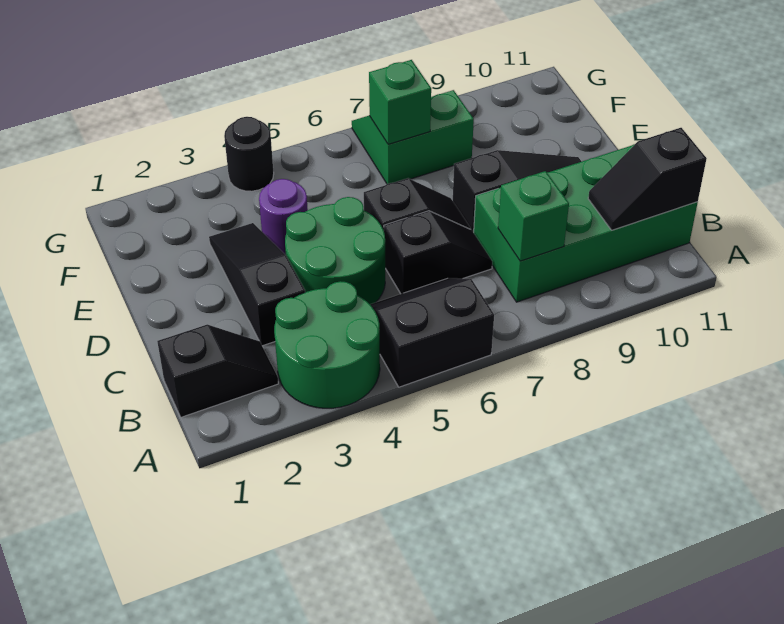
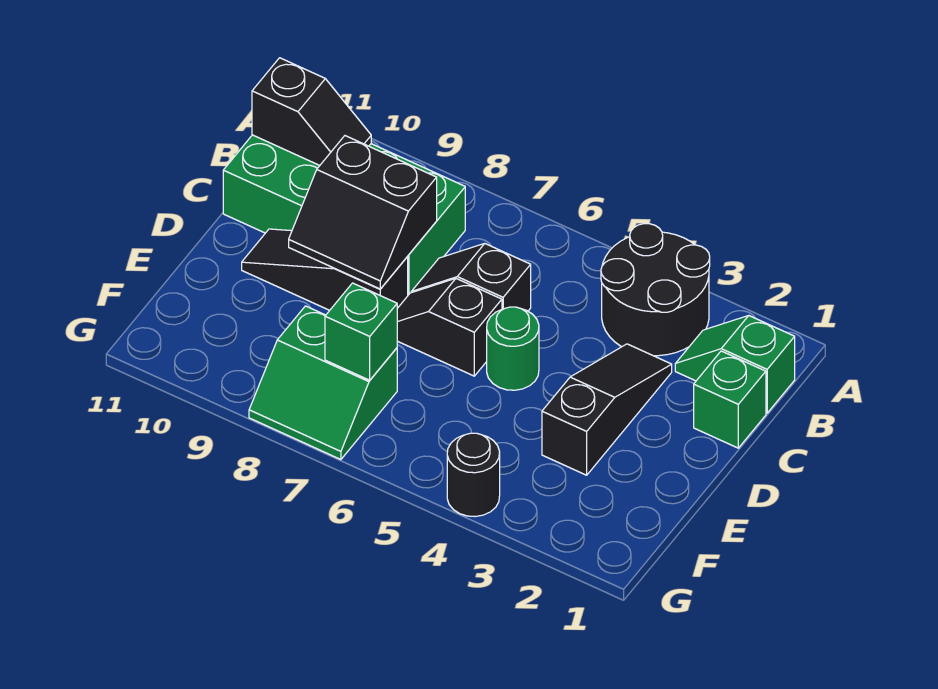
green 2x2 round brick [274,281,380,408] -> black 2x2 round brick [601,224,710,356]
black 2x2 slope [370,278,494,387] -> black 2x2 slope moved to [289,136,437,289]
black 1x2 slope [157,325,278,417] -> green 1x2 slope [675,316,795,413]
green 1x1 brick [498,171,569,261] -> green 1x1 brick moved to [694,351,766,448]
black 1x3 slope [209,223,305,346] -> black 1x3 slope turned to [542,344,672,475]
green 2x2 round brick [285,197,385,304] -> green 1x1 round brick [487,307,539,390]
purple 1x1 round brick [259,179,308,255] -> none

